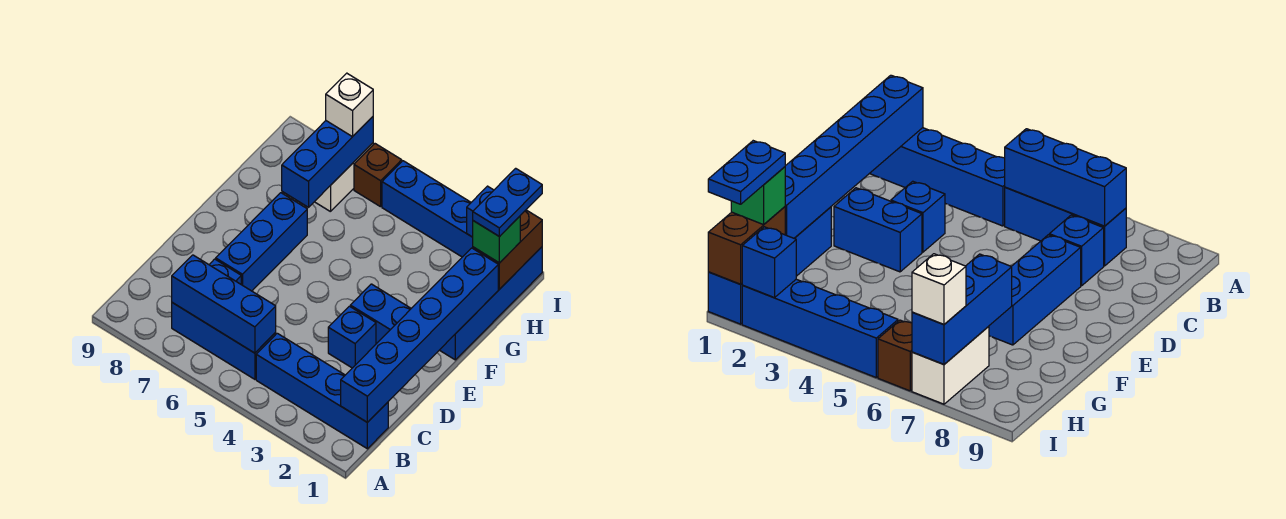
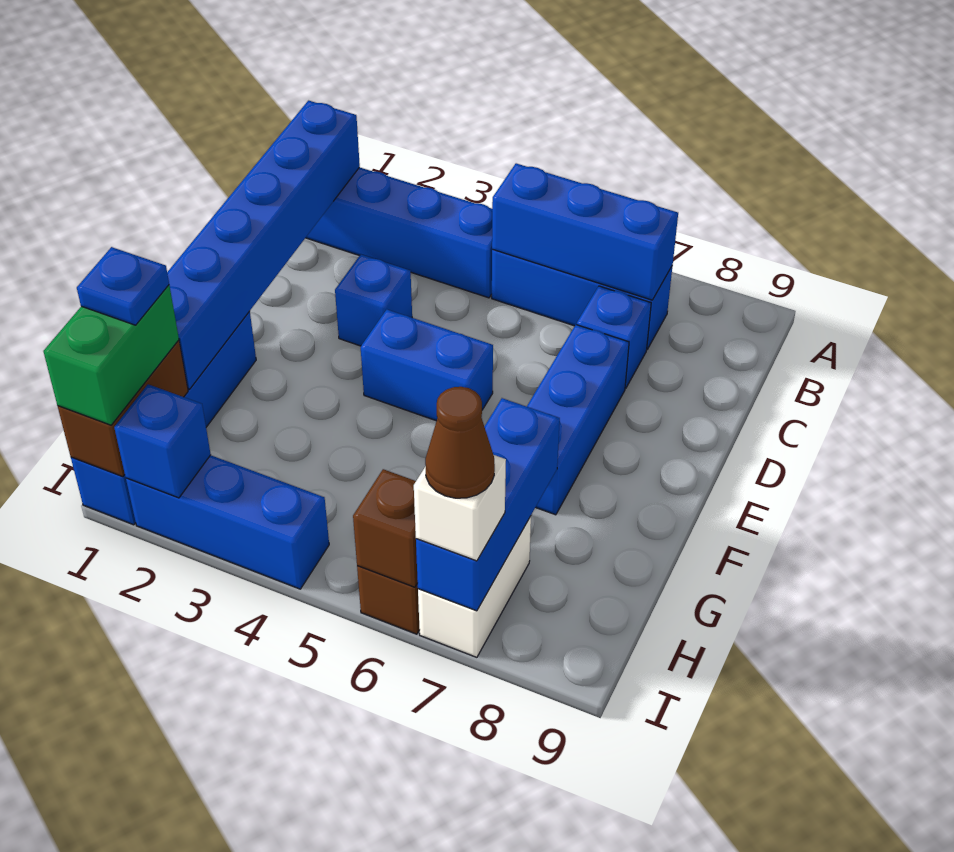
blue 1x2 brick [350,284,411,344] -> blue 1x2 brick moved to [361,310,493,421]
green 1x1 brick [473,216,520,263] -> green 1x2 brick [43,285,179,425]
blue 1x2 plate [473,168,542,237] -> blue 1x1 plate [77,247,169,325]
blue 1x4 brick [382,161,473,257] -> blue 1x3 brick [126,455,329,589]
none -> brown 1x1 brick [353,469,418,587]
none -> brown 1x1 cone [425,387,495,498]

